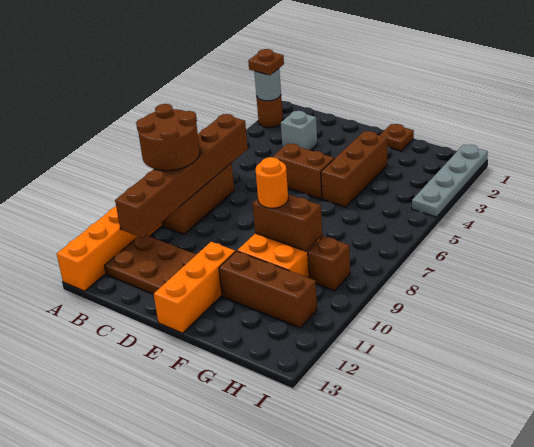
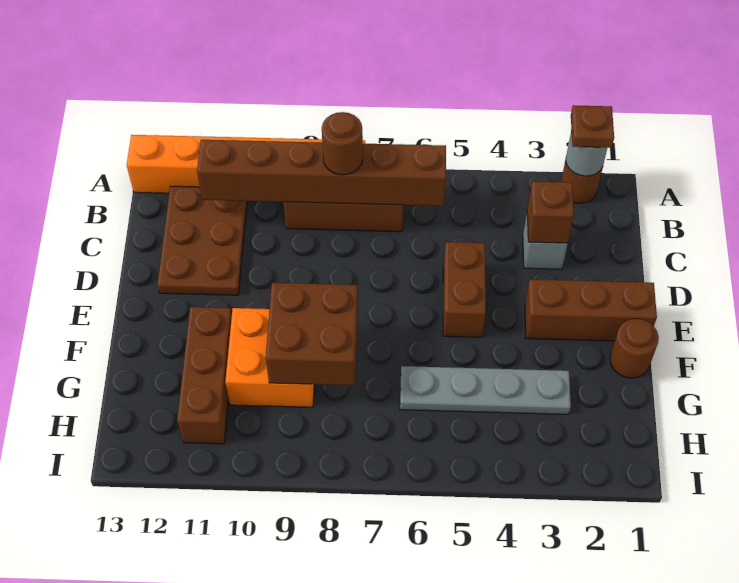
brown 2x2 round brick [136,104,200,171] -> brown 1x1 round brick [322,112,363,175]
orange 1x3 brick [154,242,235,333] -> none
brown 1x1 plate [380,124,414,151] -> brown 1x1 round brick [610,319,659,378]
brown 1x3 brick [321,131,387,207] -> brown 1x3 brick moved to [525,279,657,341]
brown 1x2 brick [252,194,322,251] -> brown 2x2 brick [266,283,358,385]
orange 1x1 round brick [256,157,288,208] -> none
brown 1x1 brick [308,236,350,291] -> brown 1x1 brick moved to [527,181,574,243]
grey 1x4 plate [412,145,488,217] -> grey 1x4 plate moved to [400,366,571,414]

